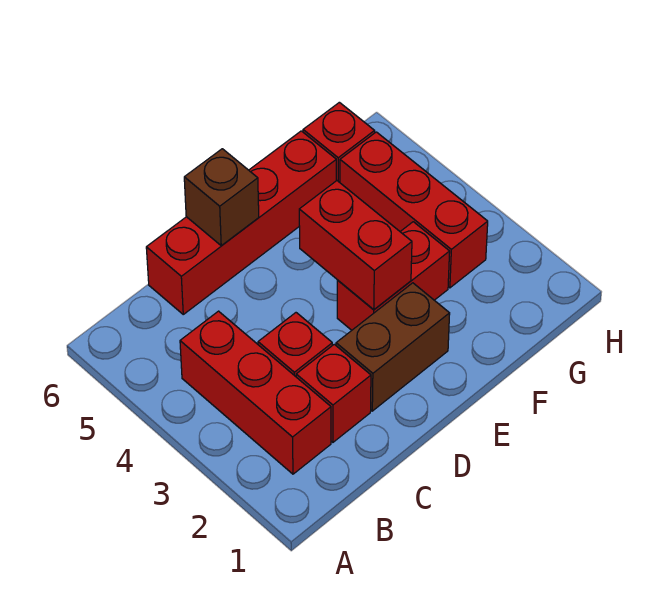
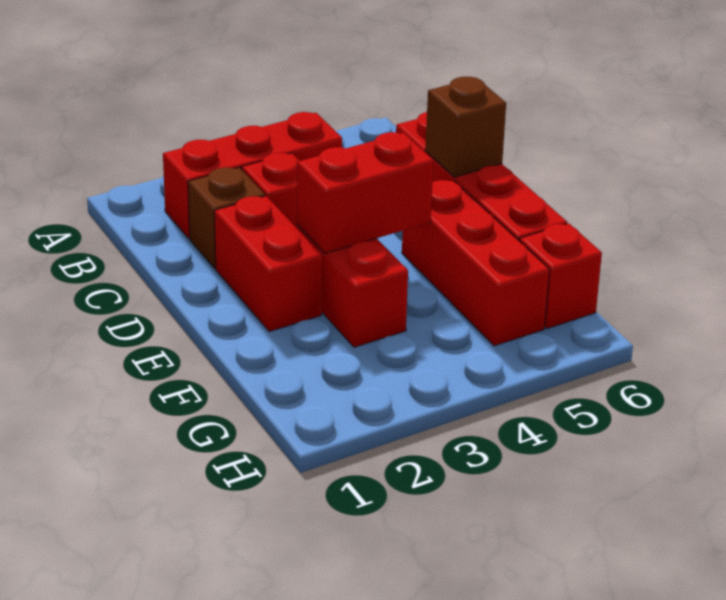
red 1x1 brick [296,344,371,442] -> brown 1x1 brick [188,167,265,268]
brown 1x2 brick [336,283,450,411] -> red 1x2 brick [214,196,322,331]
red 1x3 brick [340,132,488,288] -> red 1x3 brick turned to [402,180,549,346]

